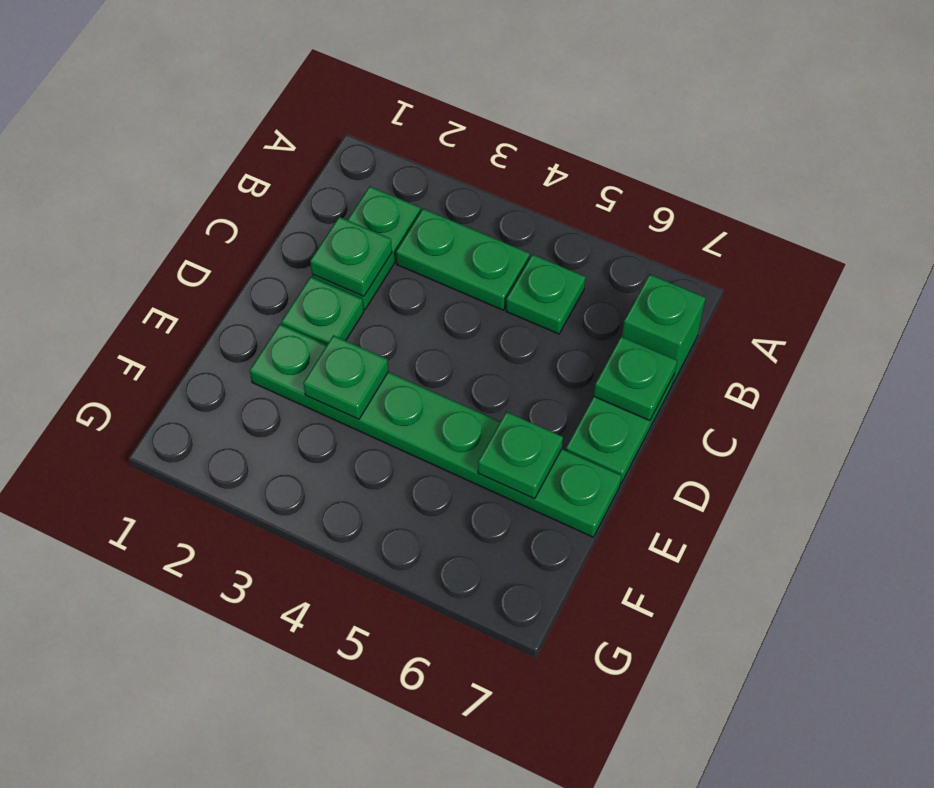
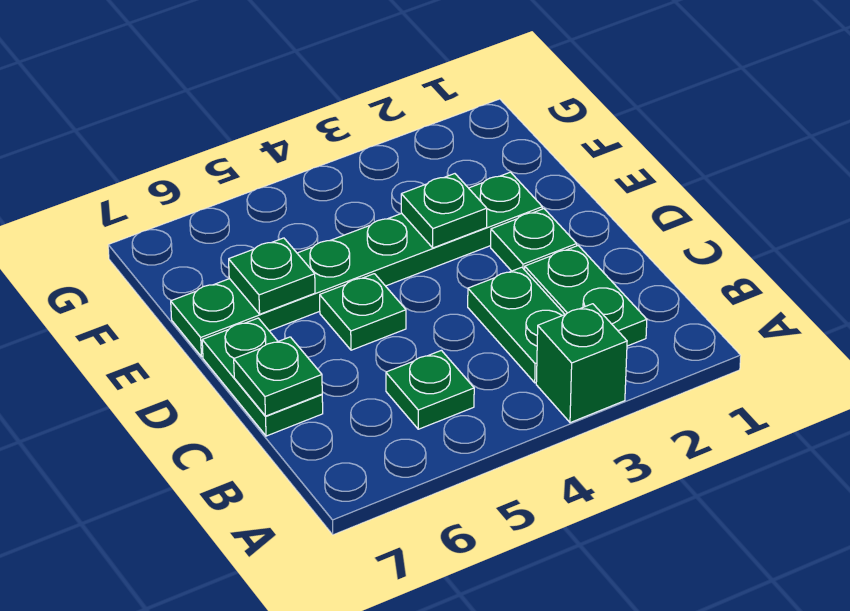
green 1x2 plate [396,209,530,310] -> green 1x2 plate turned to [468,267,565,383]
green 1x1 brick [622,274,705,383] -> green 1x1 brick moved to [536,304,627,423]
green 1x1 plate [310,217,392,296] -> green 1x1 plate moved to [320,274,406,350]

